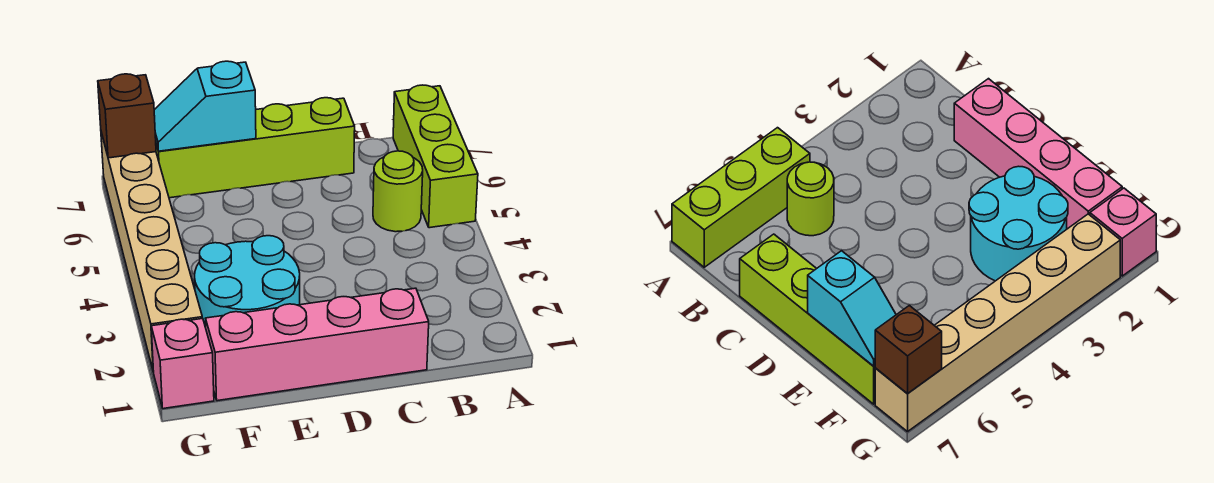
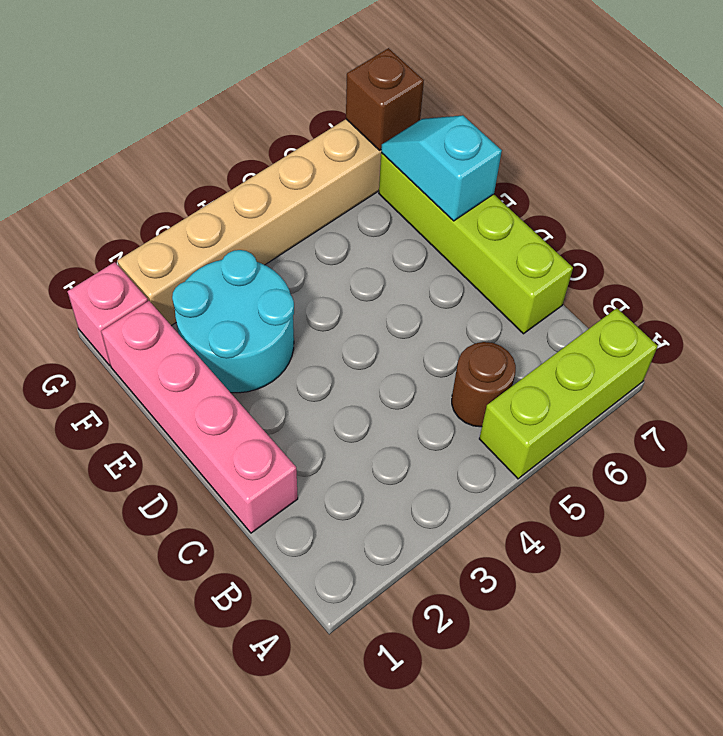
lime 1x1 round brick [373,151,423,232] -> brown 1x1 round brick [452,342,516,427]

